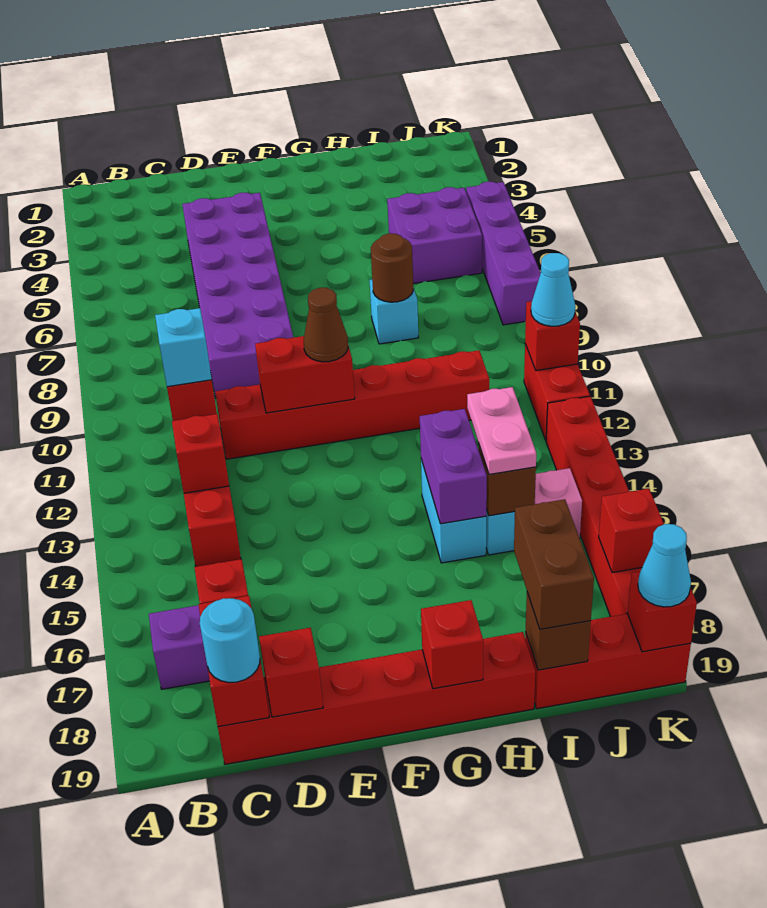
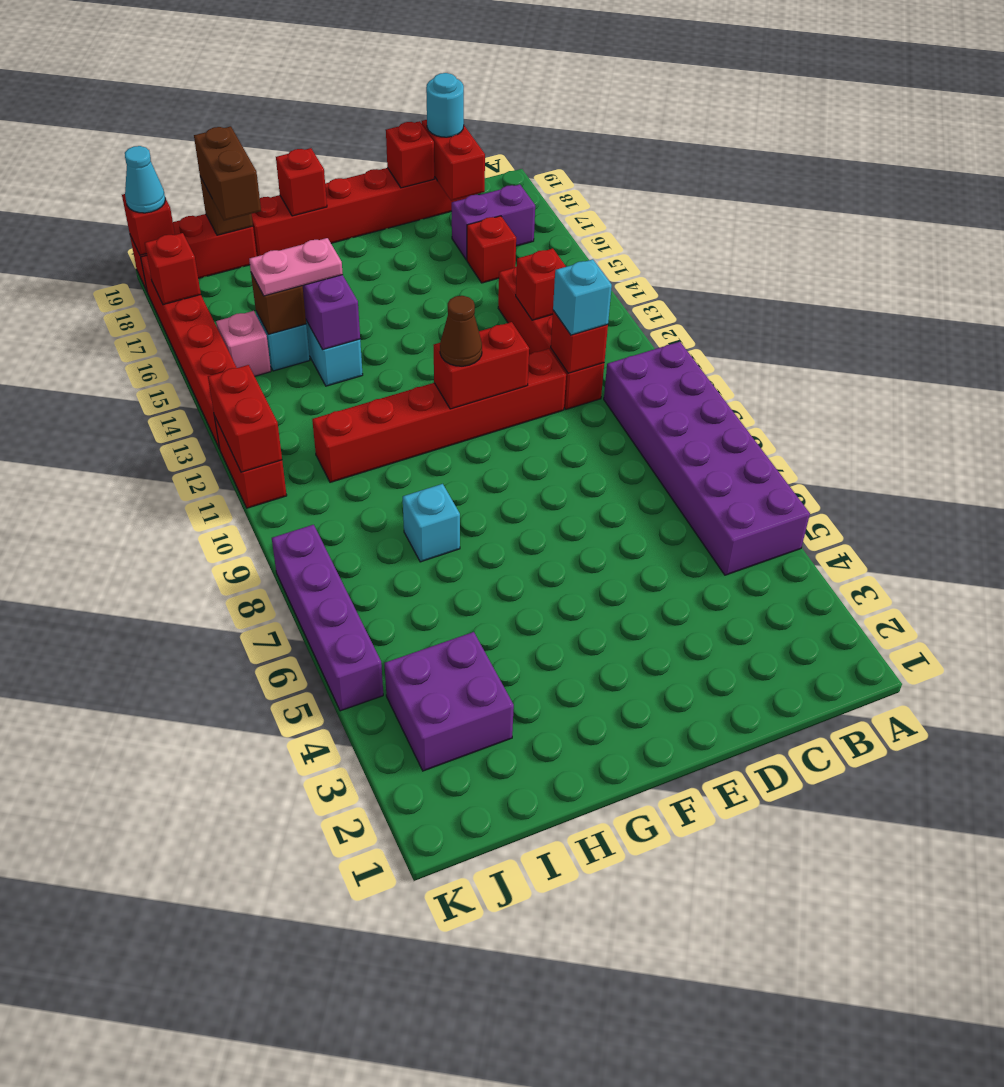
purple 2x6 brick [182,193,293,398] -> purple 2x6 brick moved to [604,342,810,575]
brown 1x1 round brick [371,233,413,302] -> none
purple 2x2 brick [387,187,482,284] -> purple 2x2 brick moved to [384,632,514,771]
pink 1x2 plate [467,387,536,474] -> pink 1x2 plate turned to [249,238,343,296]
red 1x1 brick [525,301,580,371] -> red 1x2 brick [208,365,282,472]
cyan 1x1 cone [531,253,575,326] -> none

